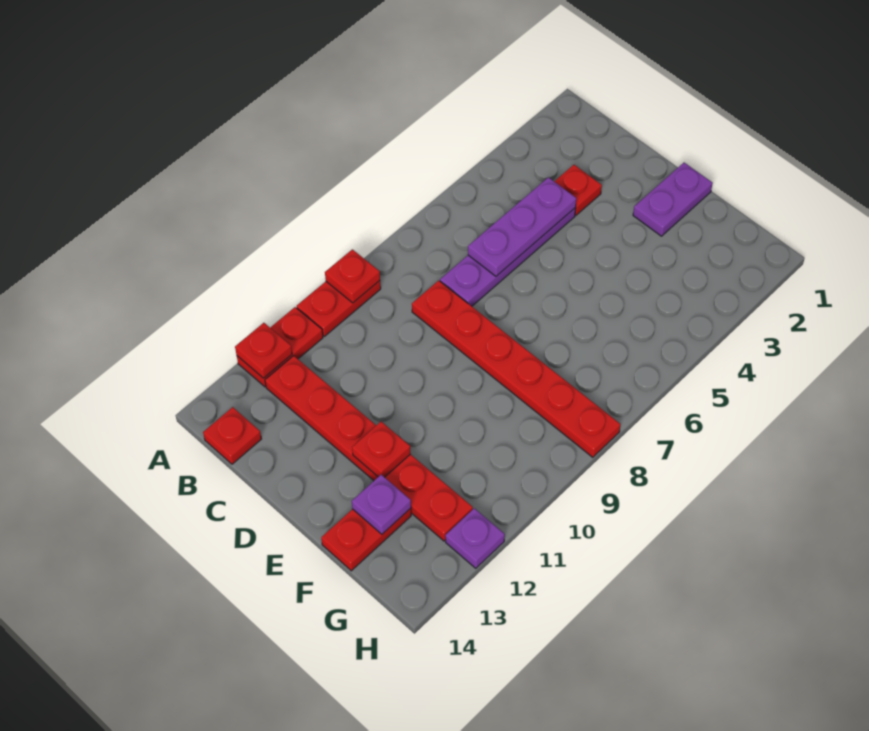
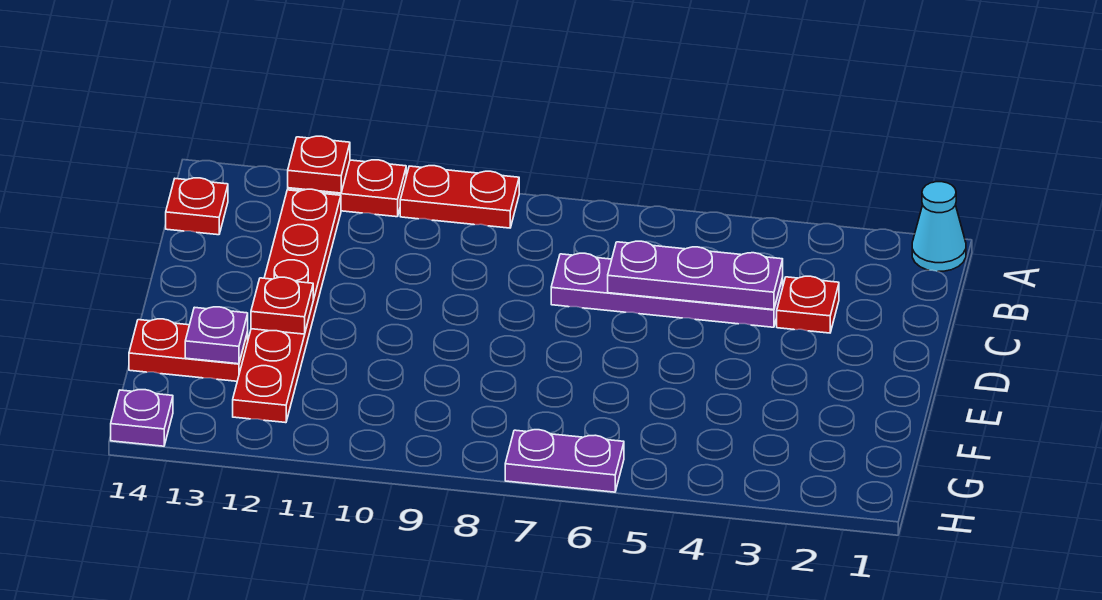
none -> cyan 1x1 cone [912,182,966,271]
red 1x1 plate [325,249,380,303] -> none
red 1x6 plate [412,281,621,457] -> none
purple 1x2 plate [633,163,713,236] -> purple 1x2 plate moved to [505,430,624,492]
purple 1x1 plate [445,508,505,568] -> purple 1x1 plate moved to [111,390,173,446]

